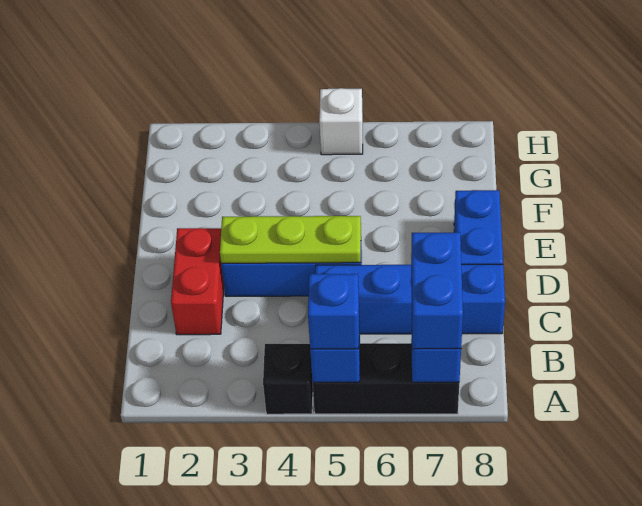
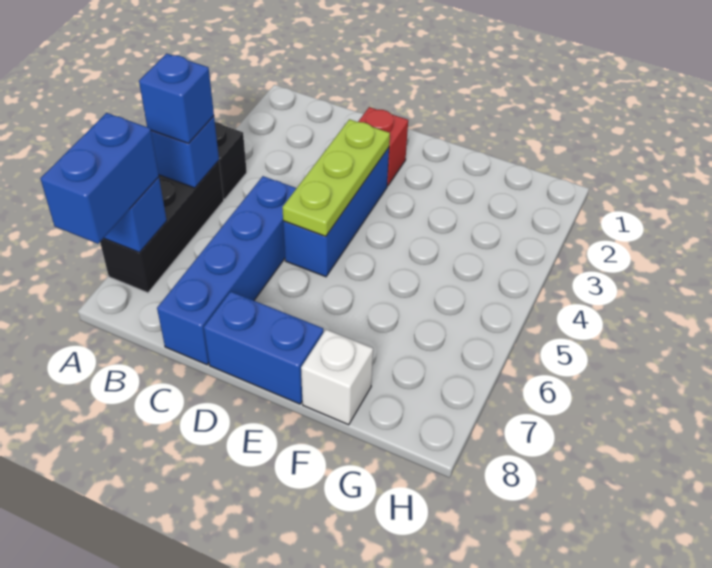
blue 1x2 brick [411,232,463,349] -> blue 1x2 brick turned to [40,113,159,244]
red 1x2 brick [171,228,224,335] -> red 1x1 brick [358,107,408,186]
white 1x1 brick [319,88,363,155] -> white 1x1 brick moved to [301,330,373,425]

